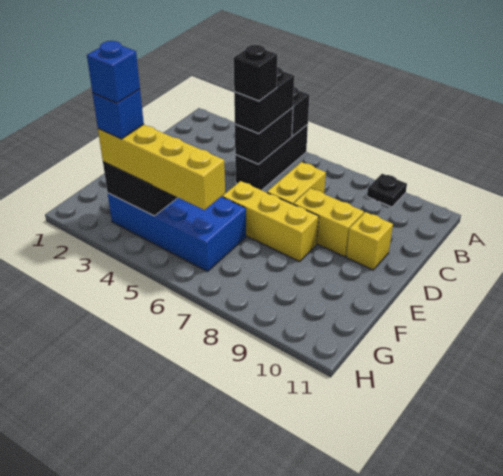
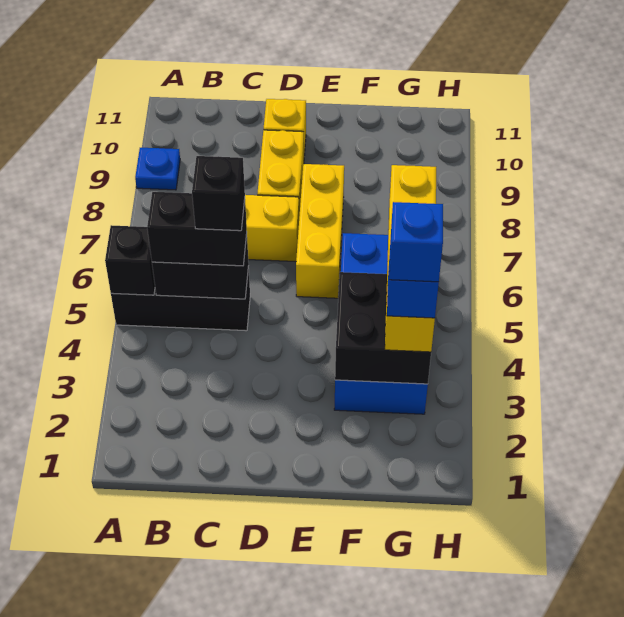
black 1x1 plate [367,174,407,207] -> blue 1x1 plate [135,148,180,190]

